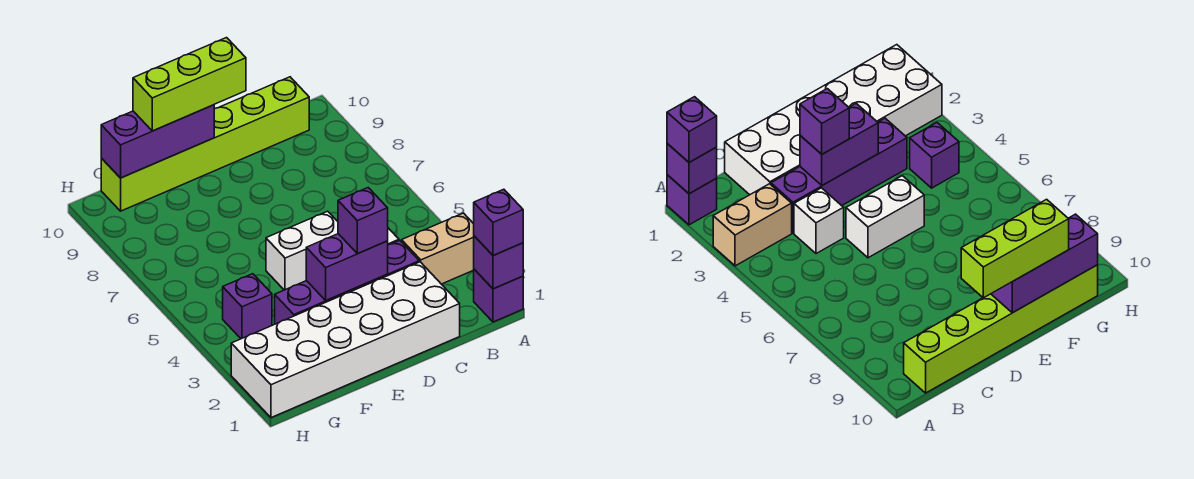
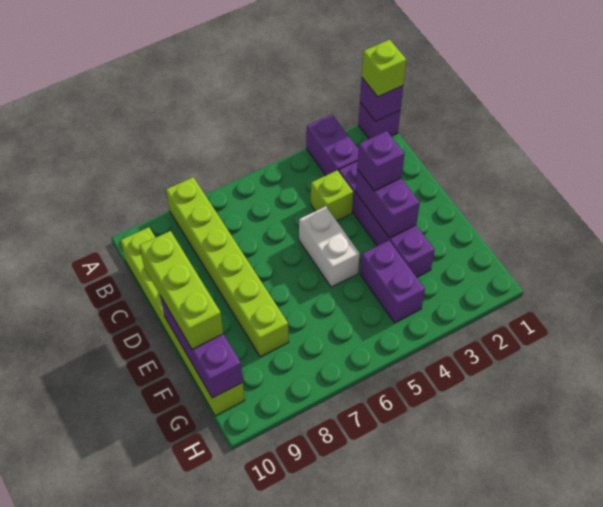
purple 1x1 brick [474,189,523,256] -> lime 1x1 brick [362,40,406,97]
tan 1x2 brick [402,213,474,284] -> purple 1x2 brick [306,115,358,175]
none -> lime 1x6 brick [166,177,289,357]
white 2x6 brick [231,262,460,418] -> none
white 1x1 brick [794,188,844,254] -> lime 1x1 brick [311,170,353,221]
purple 1x1 brick [223,274,272,339] -> purple 1x2 brick [360,240,425,323]

